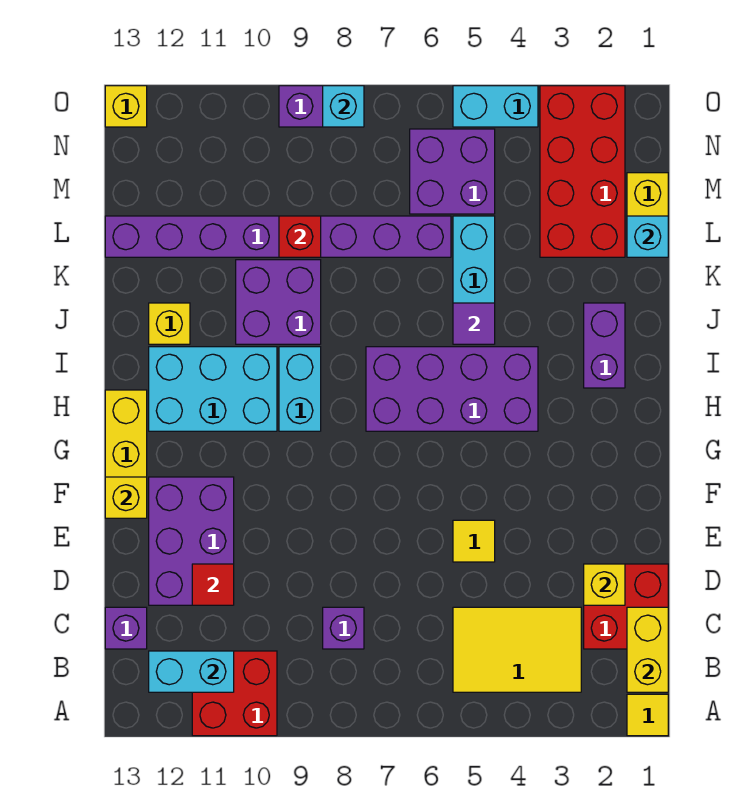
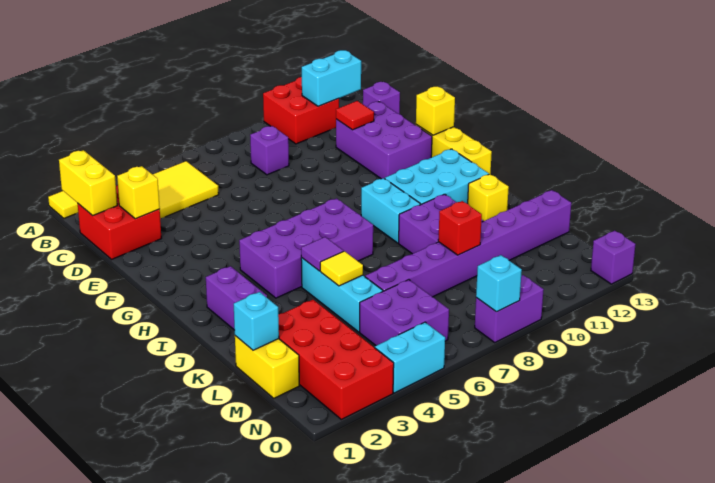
yellow 1x1 tile [453,520,495,562] -> yellow 1x1 tile moved to [320,251,363,286]
yellow 1x1 brick [105,86,147,127] -> purple 1x1 brick [591,231,635,284]

